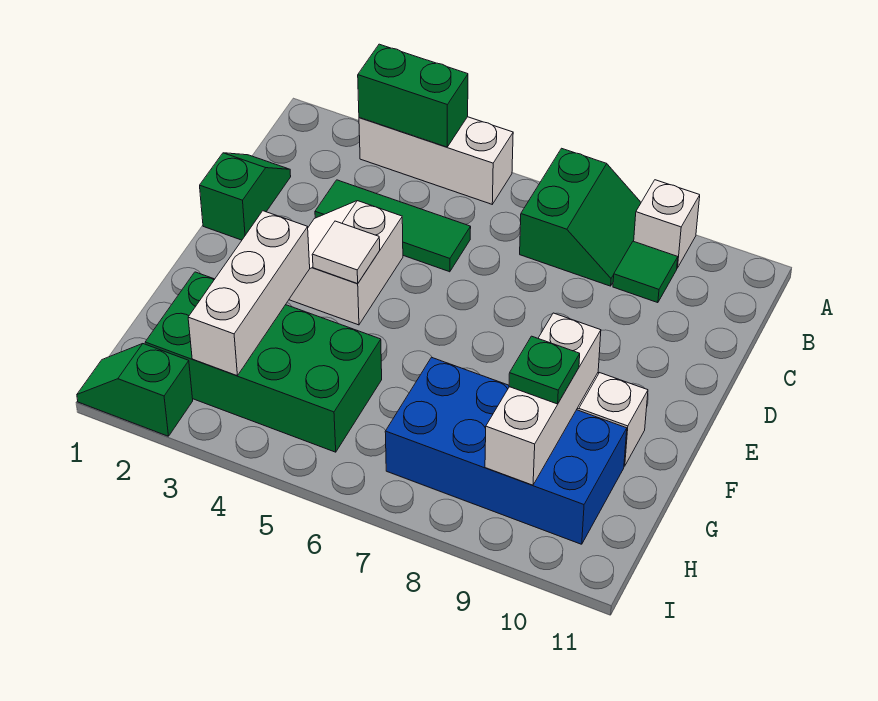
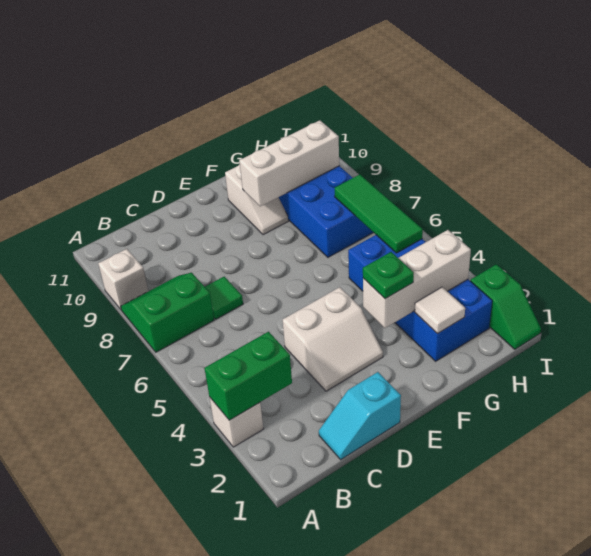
white 1x3 brick [359,117,513,204] -> white 1x1 brick [209,397,263,447]
green 1x2 brick [358,44,468,147] -> green 1x2 brick turned to [204,332,292,420]
green 1x1 tile [613,241,678,303] -> green 1x1 tile moved to [205,277,243,319]
green 1x2 slope [200,153,291,240] -> cyan 1x2 slope [319,372,401,460]
green 1x3 tile [315,180,471,272] -> green 1x3 tile moved to [335,175,423,253]
white 1x1 tile [312,221,380,284] -> white 1x1 tile moved to [415,287,465,334]
green 2x4 brick [145,272,382,452] -> blue 2x4 brick [348,235,492,361]
green 1x1 plate [509,336,580,404] -> green 1x1 plate moved to [363,252,414,299]

